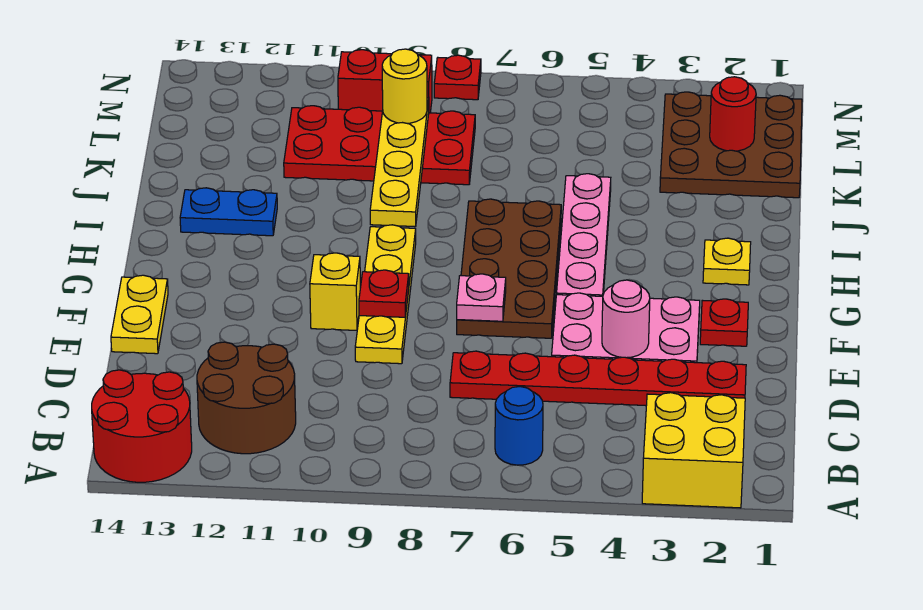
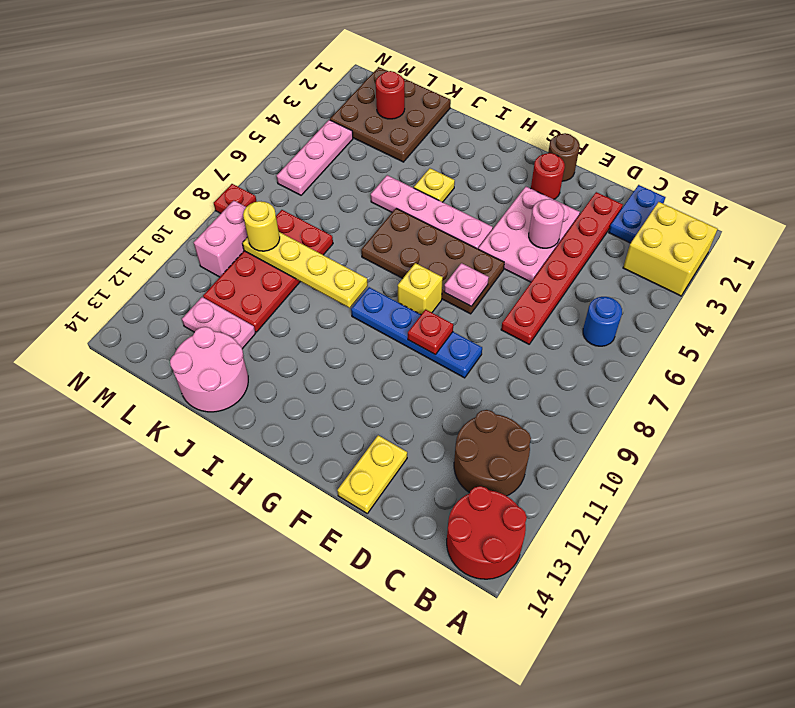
yellow 1x4 plate [355,225,416,364] -> blue 1x4 plate [351,287,482,378]
yellow 1x2 plate [111,275,168,354] -> yellow 1x2 plate turned to [337,435,407,513]
none -> brown 1x1 round brick [548,133,580,181]
red 1x1 plate [700,299,748,346] -> red 1x1 round brick [531,153,565,199]
yellow 1x1 brick [310,253,360,330] -> yellow 1x1 brick moved to [398,263,443,315]
yellow 1x1 plate [703,238,751,285] -> yellow 1x1 plate moved to [414,168,455,202]
blue 1x2 plate [180,188,277,236] -> blue 1x2 plate moved to [609,185,665,243]
none -> pink 2x2 round brick [170,327,248,412]
none -> pink 1x2 plate [182,297,256,349]
none -> pink 1x3 plate [277,120,353,195]
red 1x2 brick [338,50,432,113] -> pink 1x2 brick [194,201,248,277]

